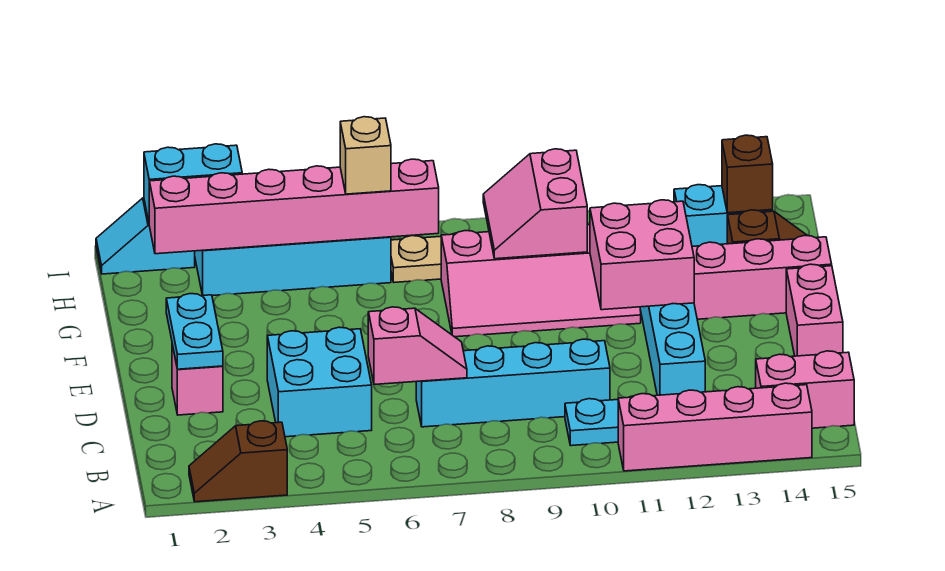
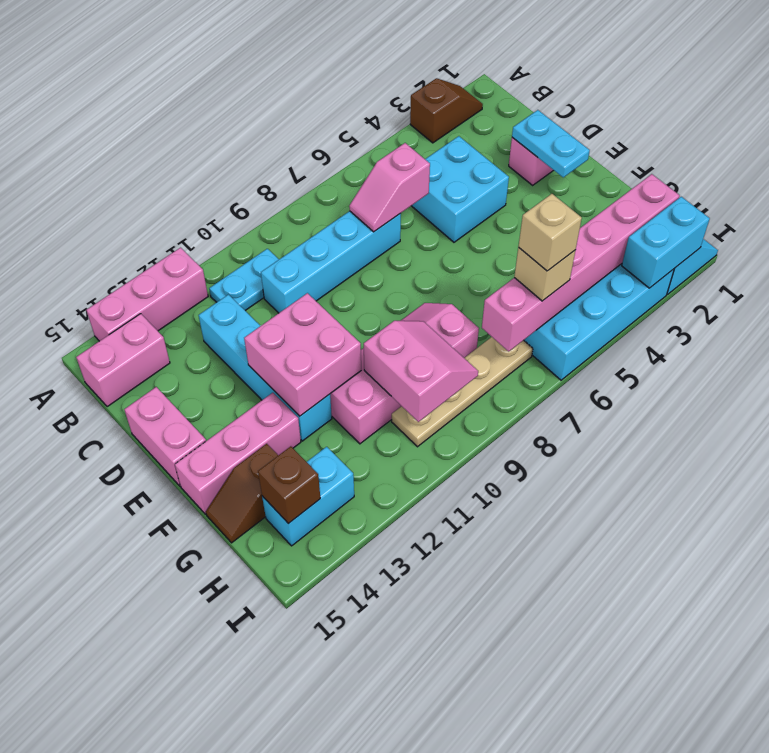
pink 1x4 brick [618,383,812,471] -> pink 1x3 brick [87,248,208,341]
none -> tan 1x1 brick [518,194,582,271]

